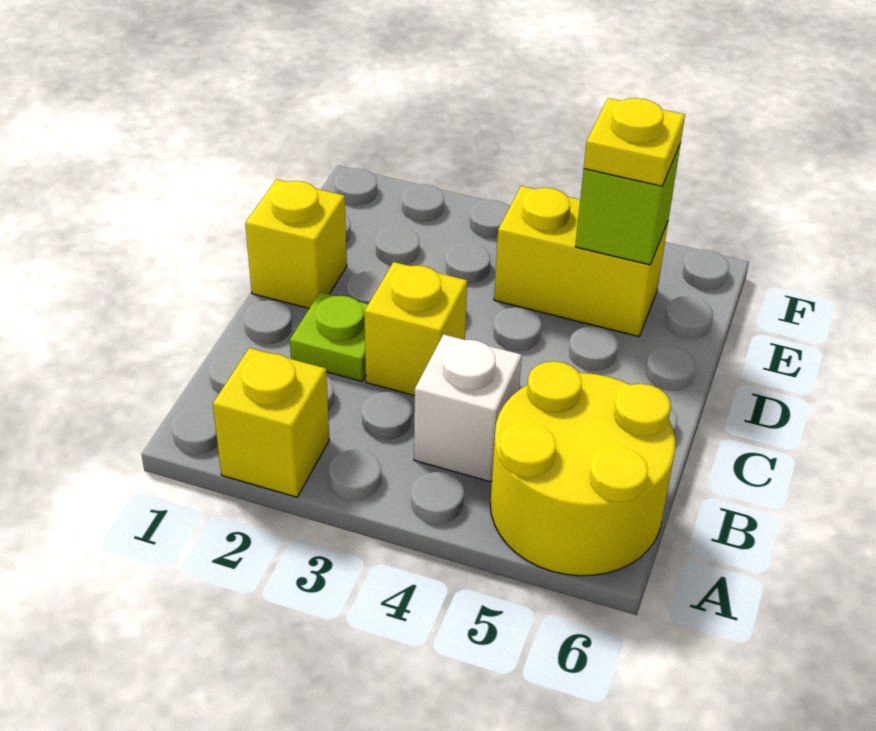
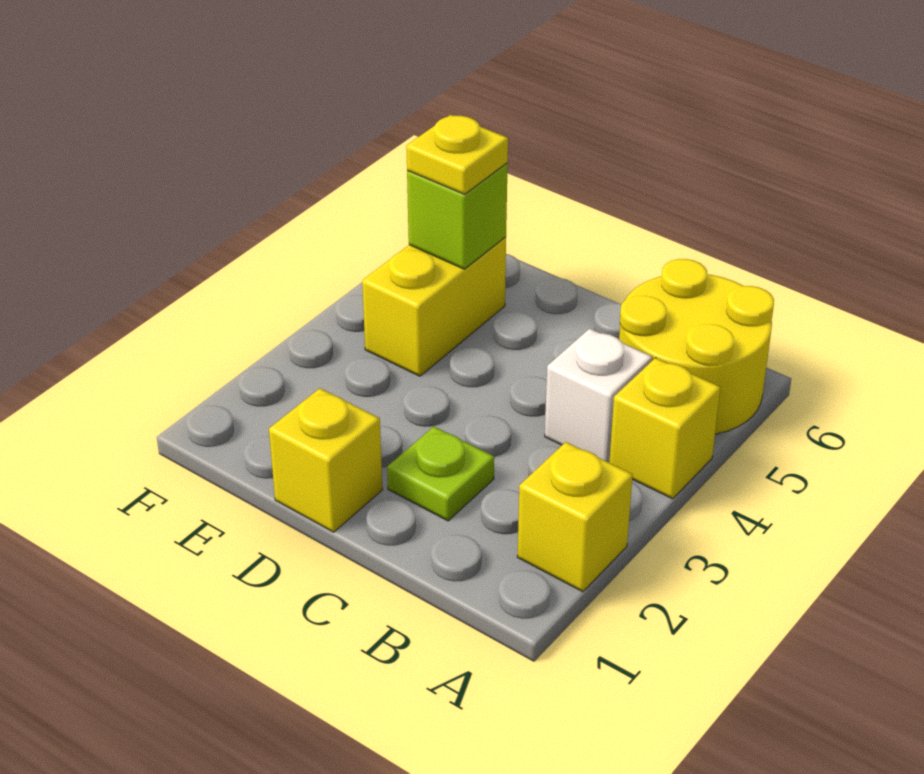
yellow 1x1 brick [364,262,467,396] -> yellow 1x1 brick moved to [609,358,721,499]

